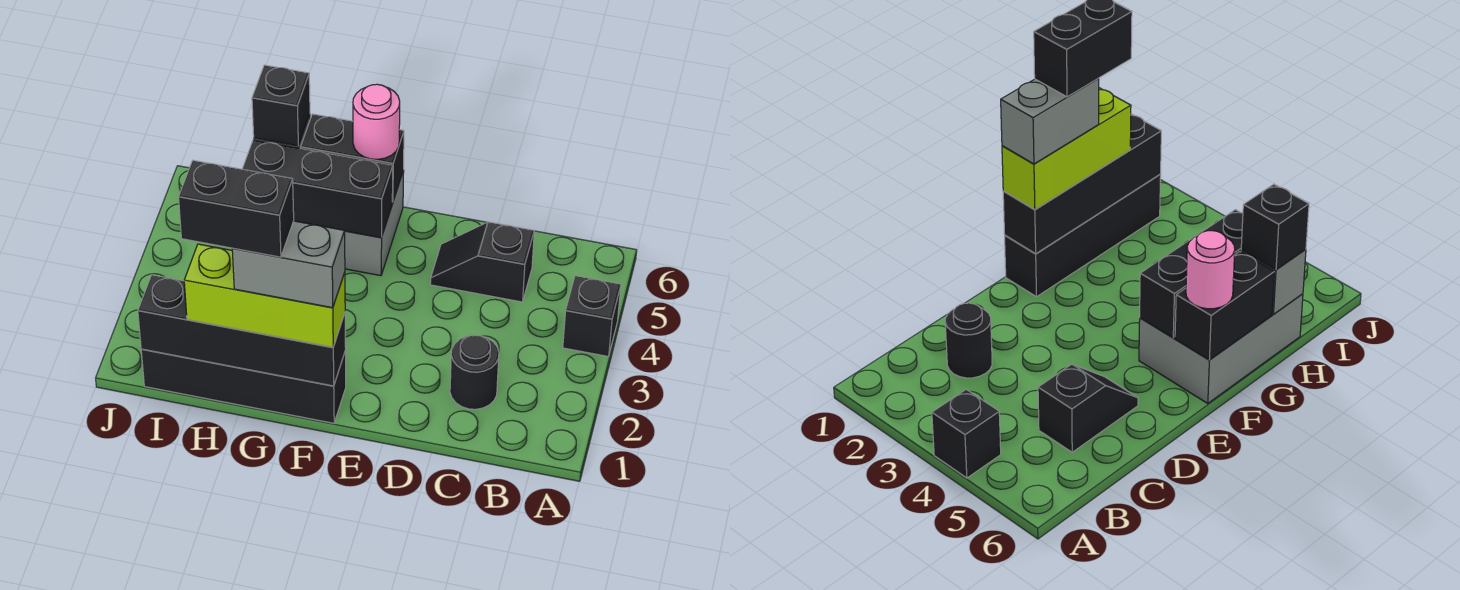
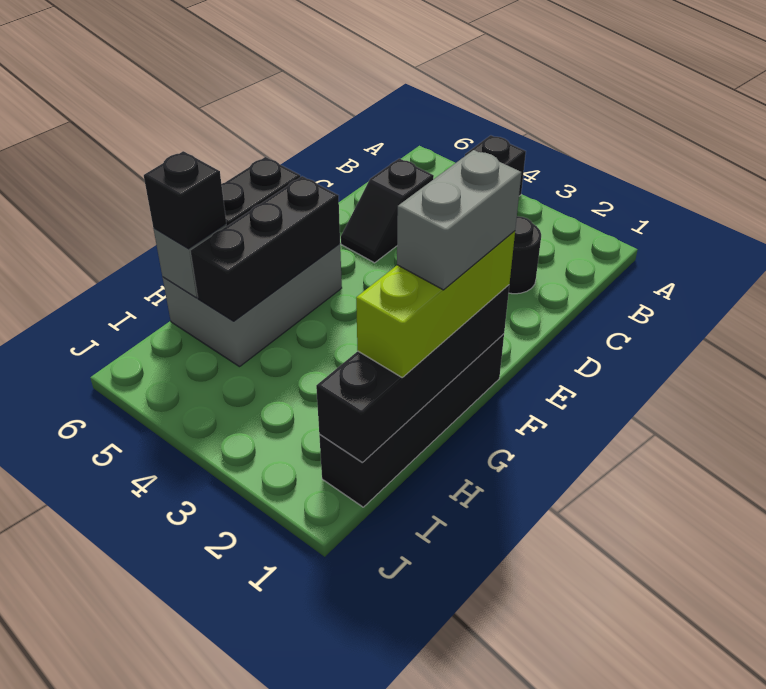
pink 1x1 round brick [353,84,400,159] -> none
black 1x2 brick [179,160,294,257] -> none

